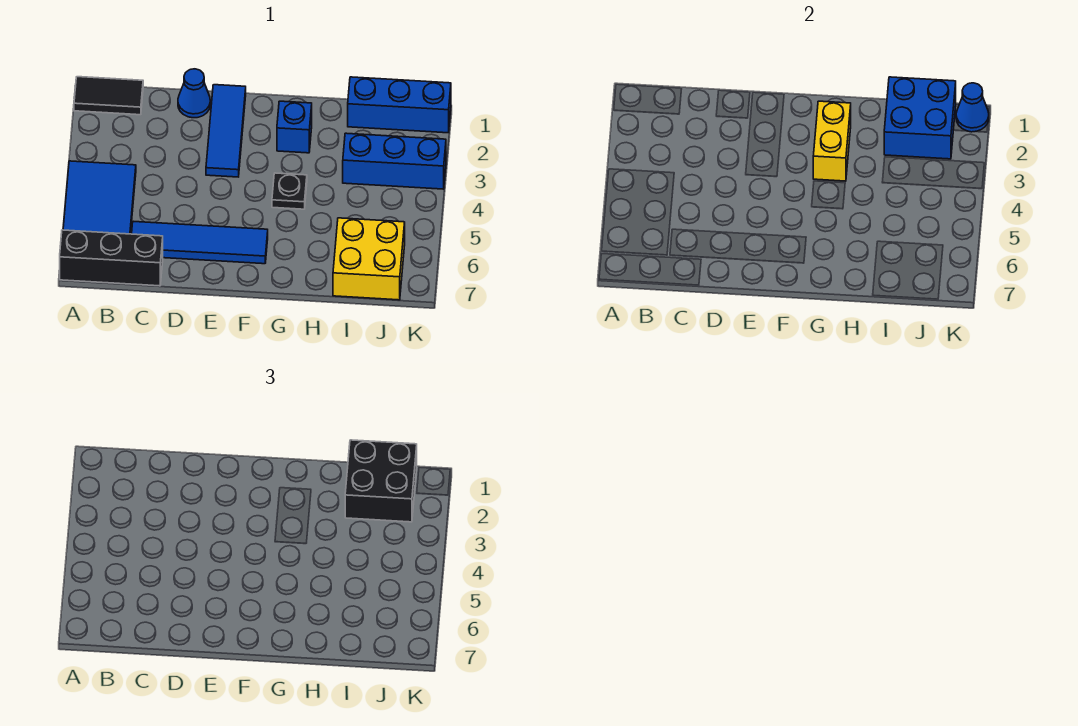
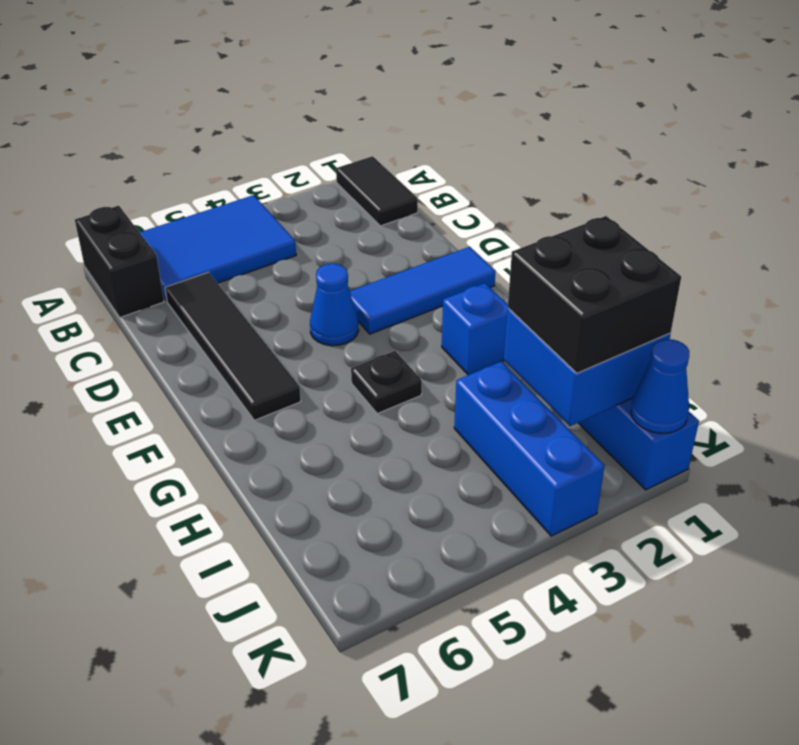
black 1x3 brick [60,230,163,286] -> black 1x2 brick [75,206,164,317]
blue 1x4 tile [132,221,268,264] -> black 1x4 tile [165,272,301,420]
blue 1x1 cone [178,69,210,118] -> blue 1x1 cone moved to [310,264,359,346]
yellow 1x2 brick [813,101,851,181] -> none
yellow 2x2 brick [333,218,405,300] -> none

